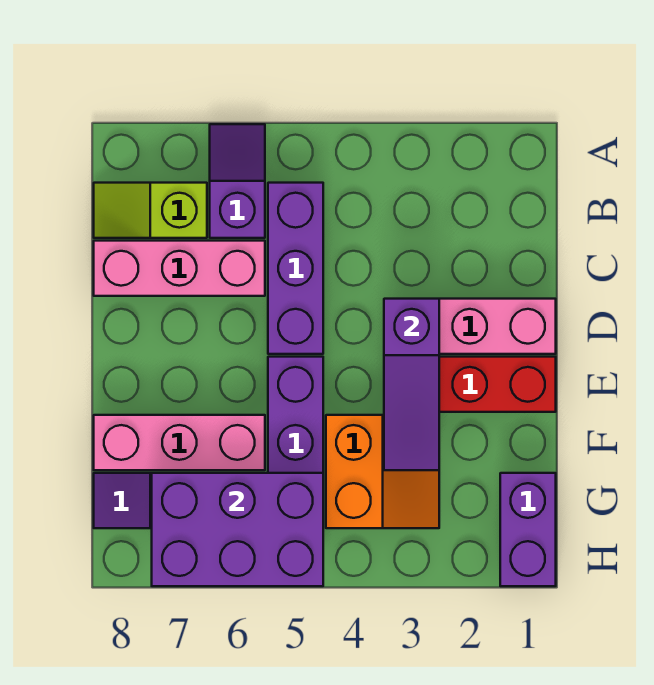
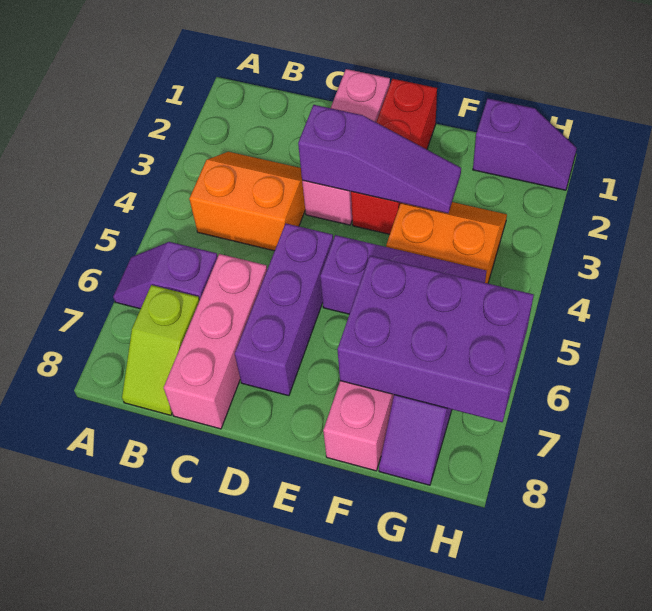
none -> orange 2x2 slope [189,152,305,251]
purple 1x3 brick [268,183,323,354] -> purple 1x3 brick turned to [235,224,333,396]
purple 1x2 brick [500,473,556,586] -> purple 1x2 slope [473,99,577,190]
purple 2x3 brick [152,473,323,586] -> purple 2x3 brick turned to [337,256,534,422]

